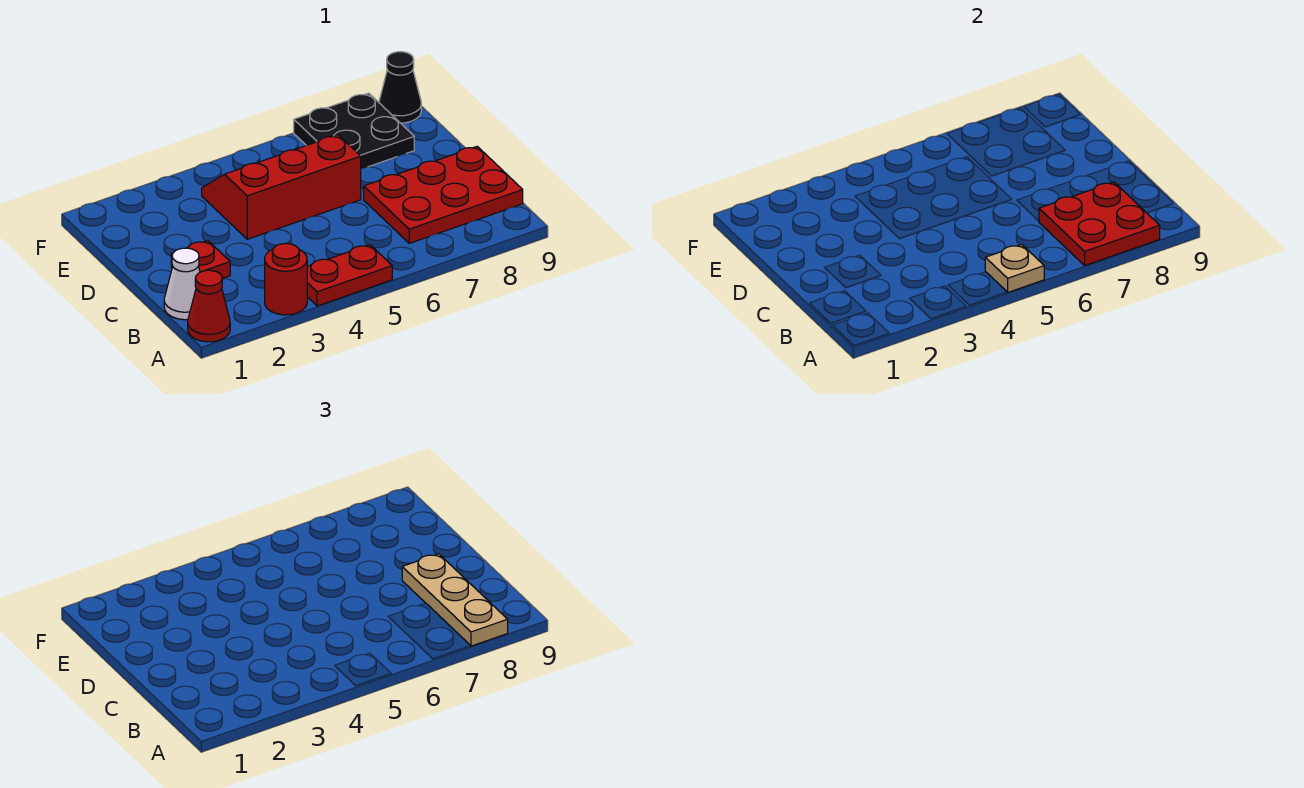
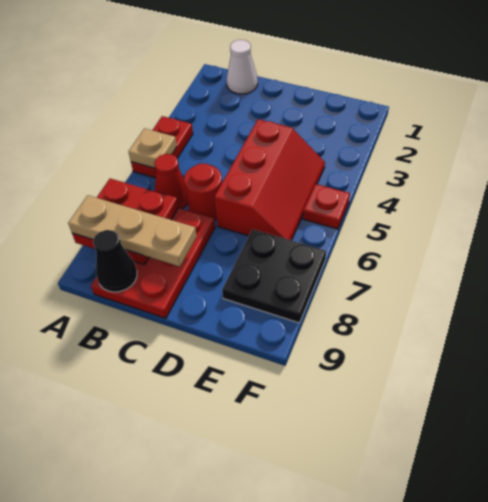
red 1x1 cone [188,270,230,342] -> red 1x1 cone moved to [154,154,188,209]
red 1x1 round brick [265,244,307,315] -> red 1x1 round brick moved to [184,164,222,220]
red 1x1 plate [171,241,230,279] -> red 1x1 plate moved to [303,184,350,229]
black 1x1 cone [379,52,421,123] -> black 1x1 cone moved to [93,230,137,292]

